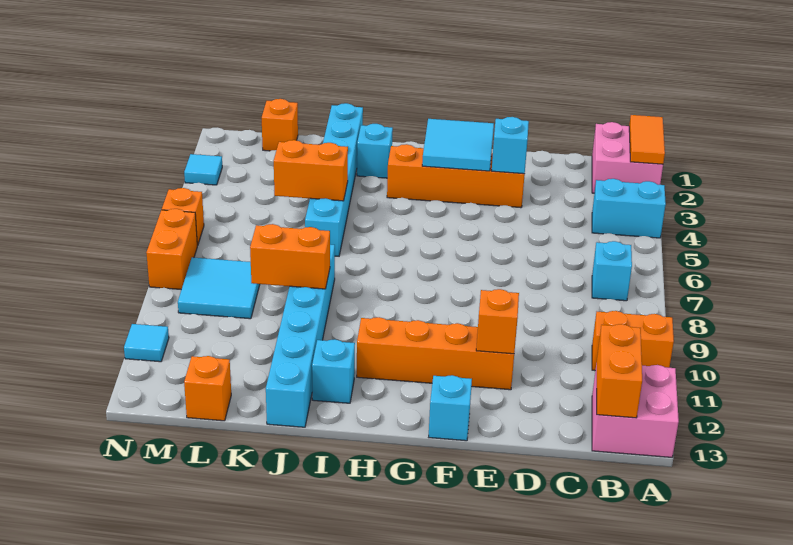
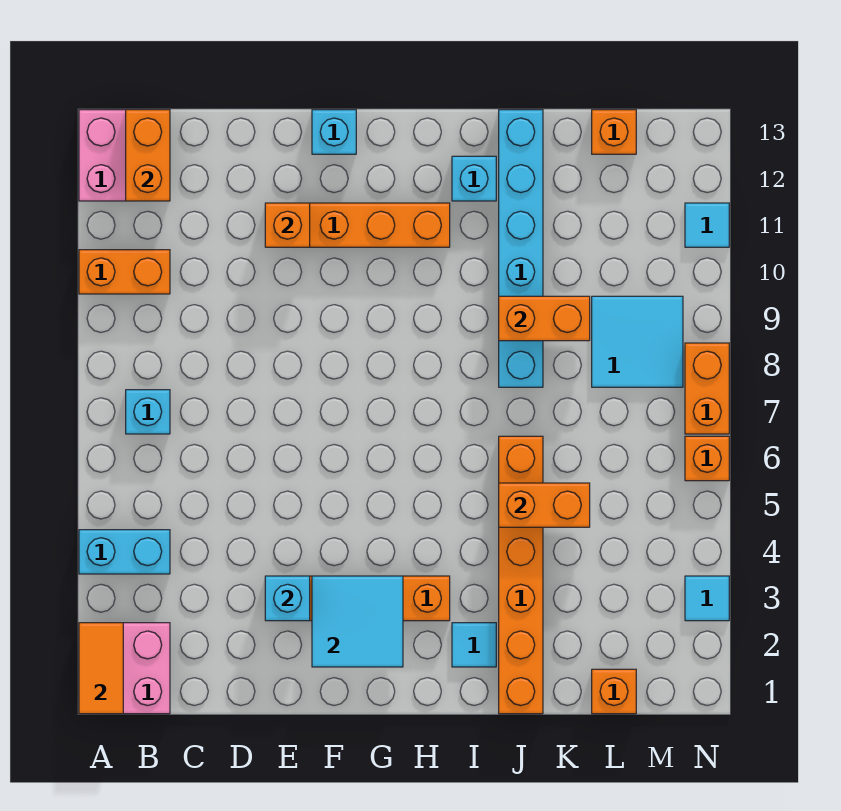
cyan 1x1 brick [357,124,393,178] -> cyan 1x1 tile [452,623,496,667]
cyan 1x6 brick [305,103,363,256] -> orange 1x6 brick [499,436,543,714]

